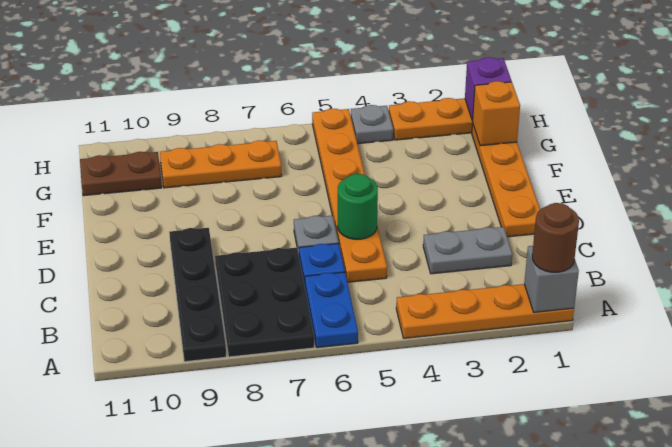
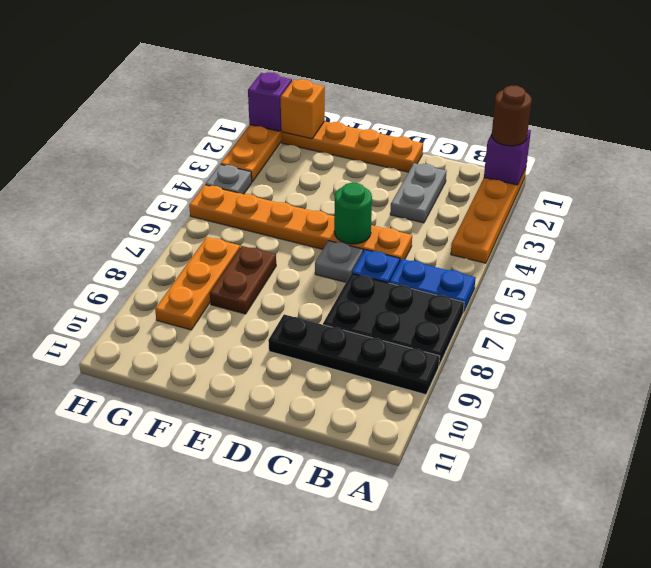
grey 1x1 brick [524,246,579,312] -> purple 1x1 brick [484,130,531,185]
brown 1x2 plate [80,152,162,196] -> brown 1x2 plate moved to [210,246,276,314]

